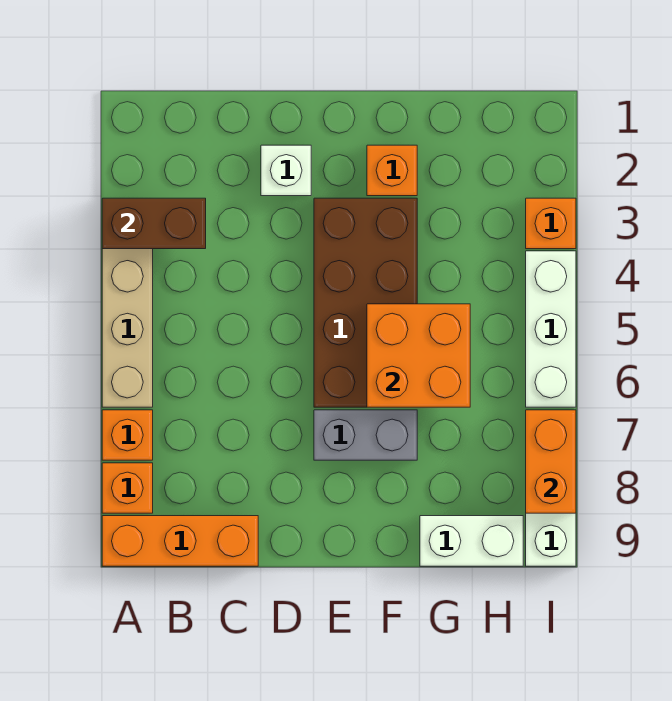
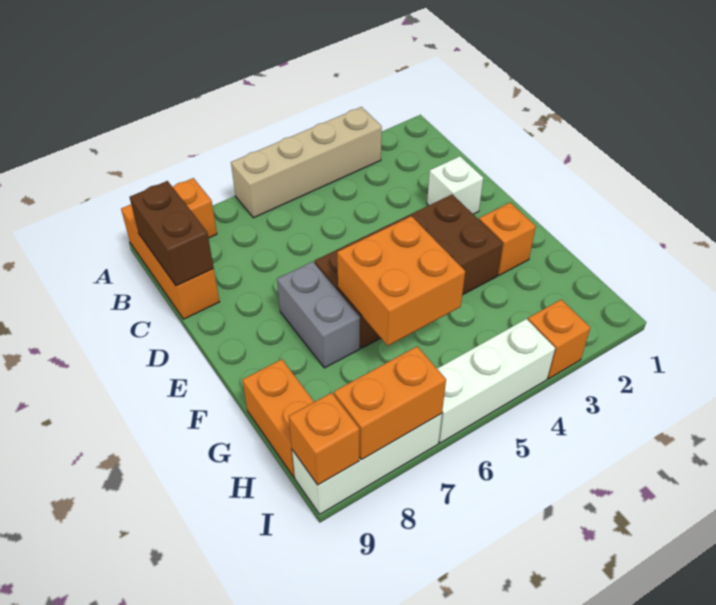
brown 1x2 brick [102,198,206,249] -> brown 1x2 brick moved to [130,181,214,286]
orange 1x1 brick [102,410,153,460] -> orange 1x1 brick moved to [289,393,359,485]
white 1x2 brick [420,516,523,566] -> orange 1x2 brick [243,359,314,477]

